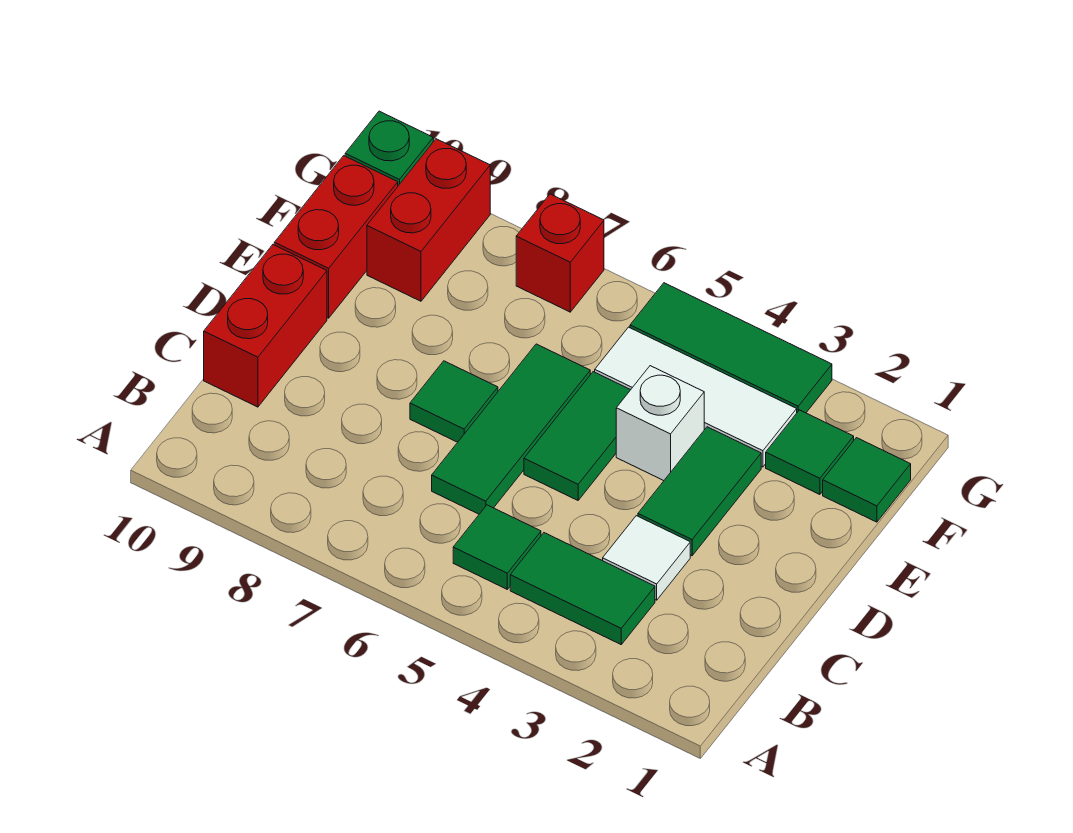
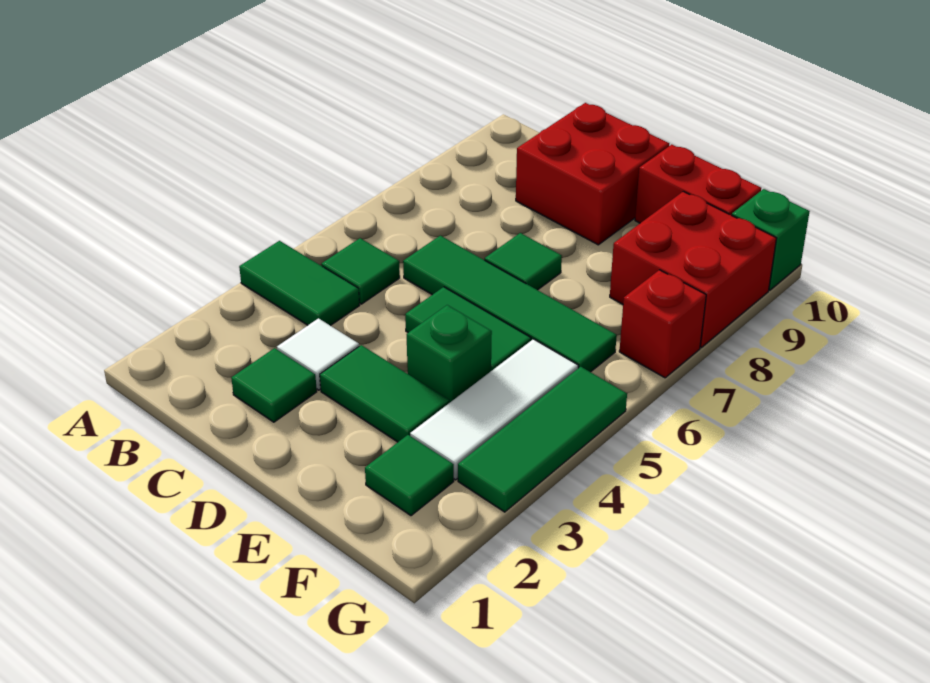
green 1x2 tile [510,533,655,644] -> green 1x2 tile turned to [239,241,360,326]
green 1x3 tile [432,344,590,514] -> green 1x4 tile [403,236,617,372]
red 1x2 brick [204,245,327,407] -> red 2x2 brick [516,103,669,245]
white 1x1 brick [616,366,704,481] -> green 1x1 brick [407,305,492,403]
green 1x1 tile [823,438,911,522] -> green 1x1 tile moved to [231,348,317,422]
red 1x2 brick [367,139,490,301] -> red 2x2 brick [610,191,776,347]

